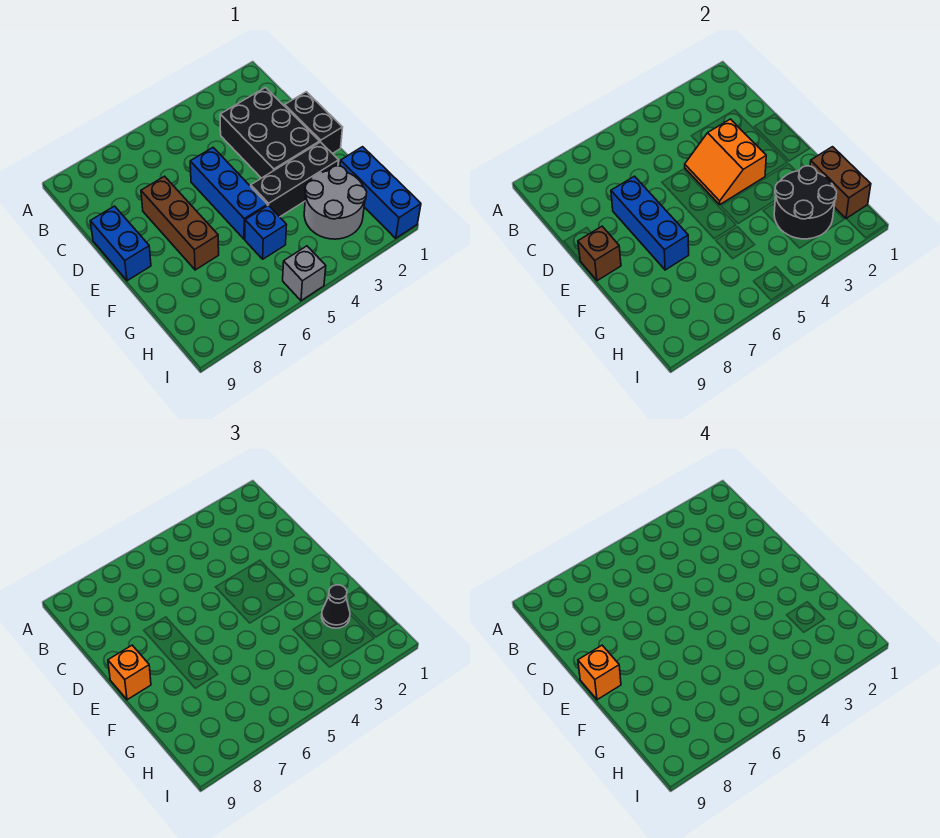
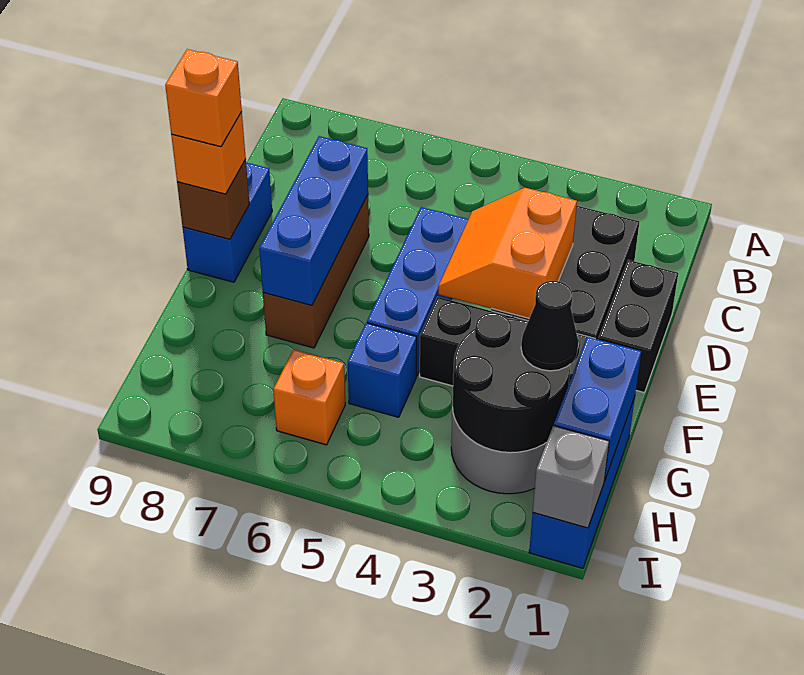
brown 1x2 brick [810,147,871,219] -> blue 1x2 brick [554,337,641,481]
none -> orange 1x1 brick [273,349,345,445]
grey 1x1 brick [283,246,326,301] -> grey 1x1 brick moved to [533,426,609,528]

